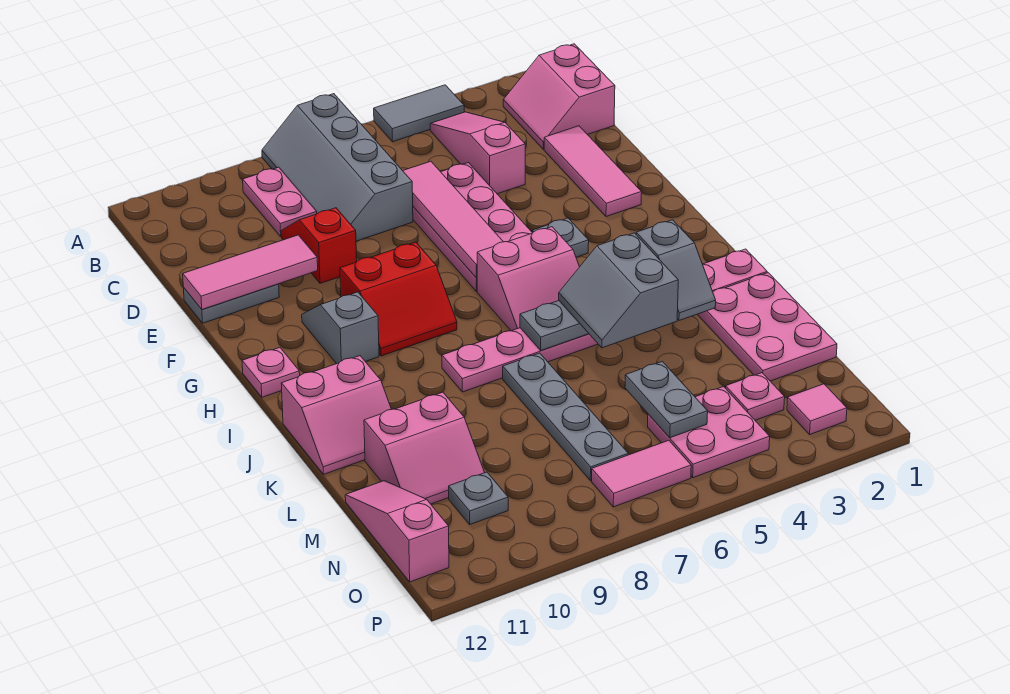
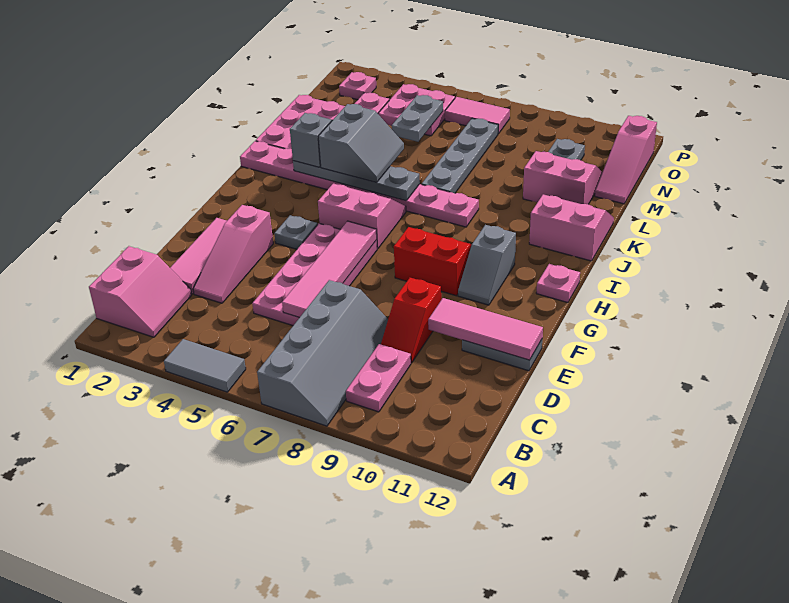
pink 1x3 slope [430,112,525,194] -> pink 1x3 slope moved to [193,205,273,303]
pink 1x1 tile [787,384,847,434] -> pink 1x1 plate [339,72,376,100]

